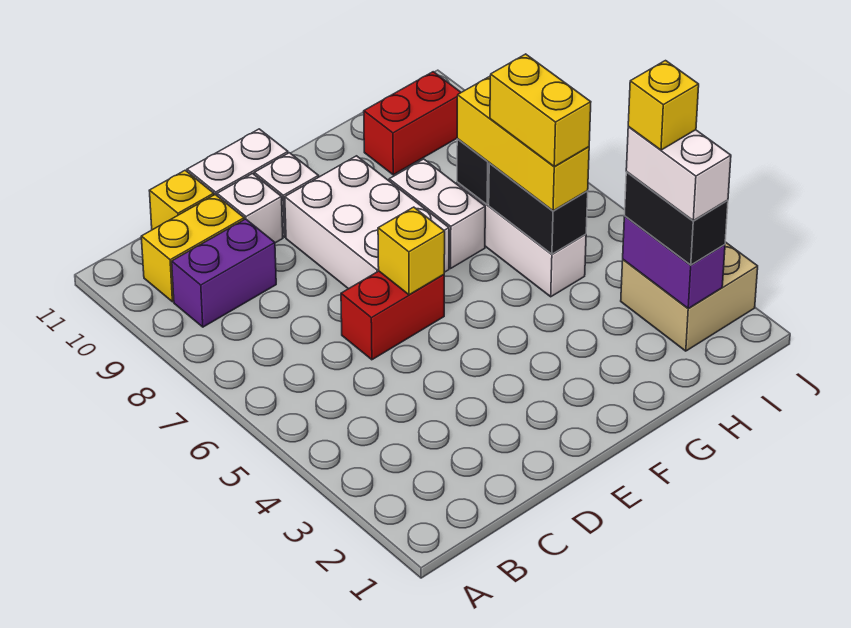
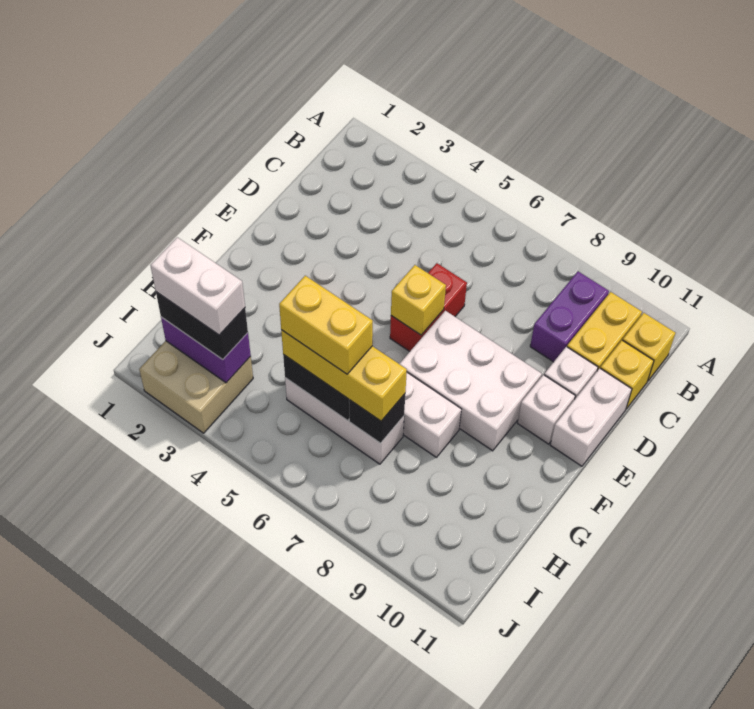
red 1x2 brick [364,72,461,175] -> none
yellow 1x1 brick [628,61,699,150] -> yellow 1x1 brick moved to [623,313,675,381]

